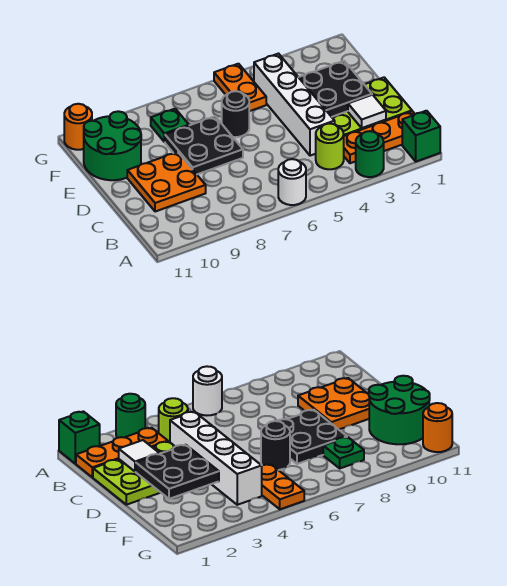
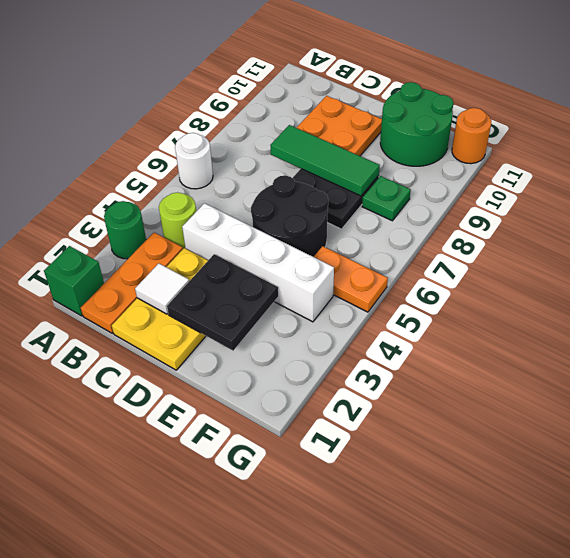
lime 2x3 plate [332,77,412,136] -> yellow 2x3 plate [112,248,208,370]
none -> green 1x3 tile [270,125,380,196]
black 1x1 round brick [222,91,249,137] -> black 2x2 round brick [251,175,328,257]

